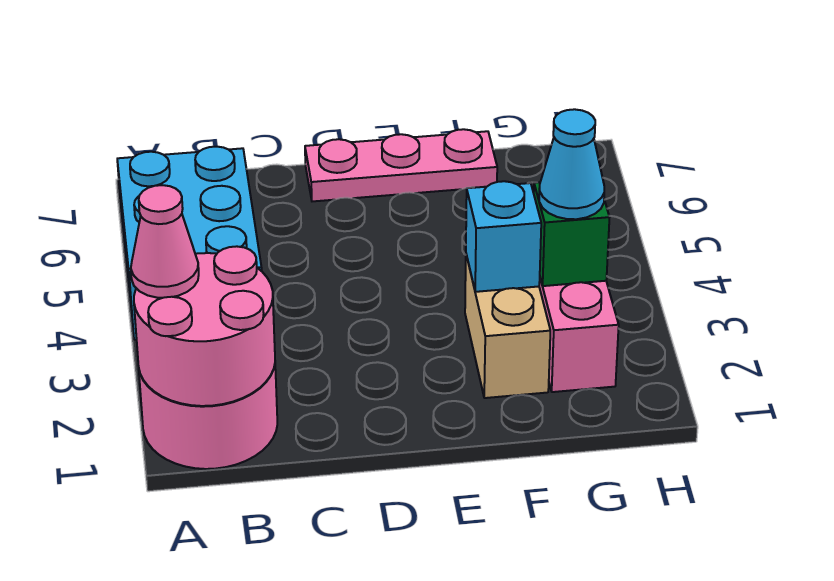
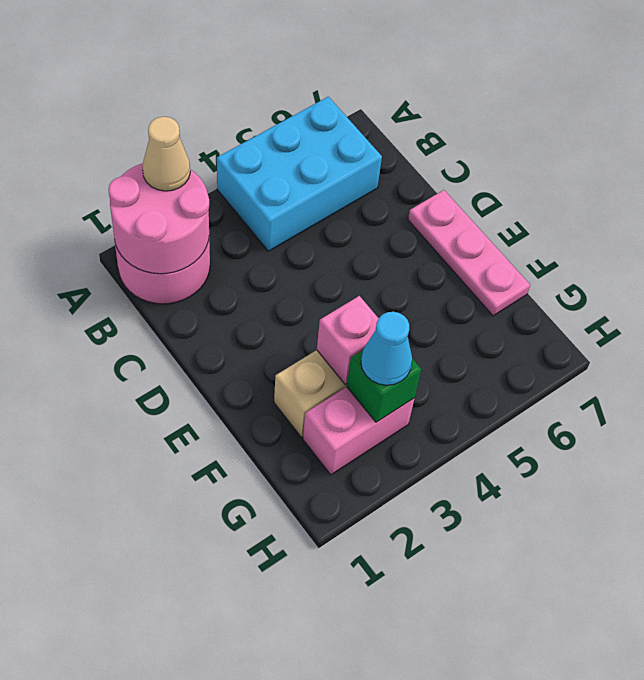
pink 1x1 cone [131,185,199,298] -> tan 1x1 cone [142,117,190,191]
cyan 1x1 brick [466,181,541,292] -> pink 1x1 brick [317,296,379,385]

